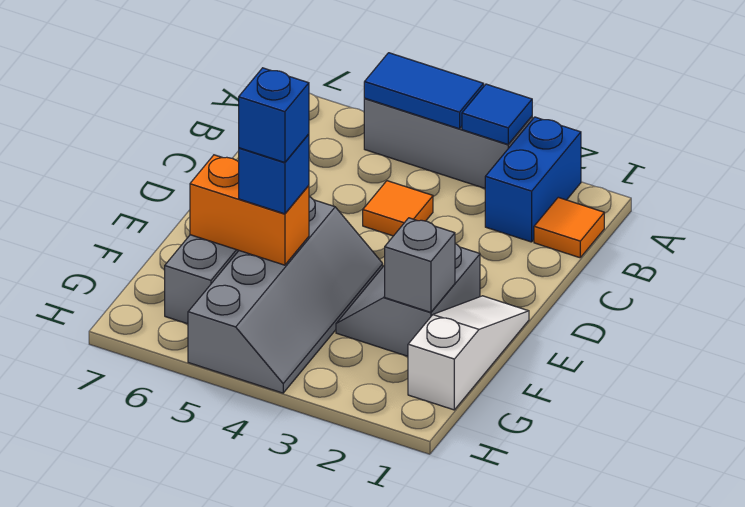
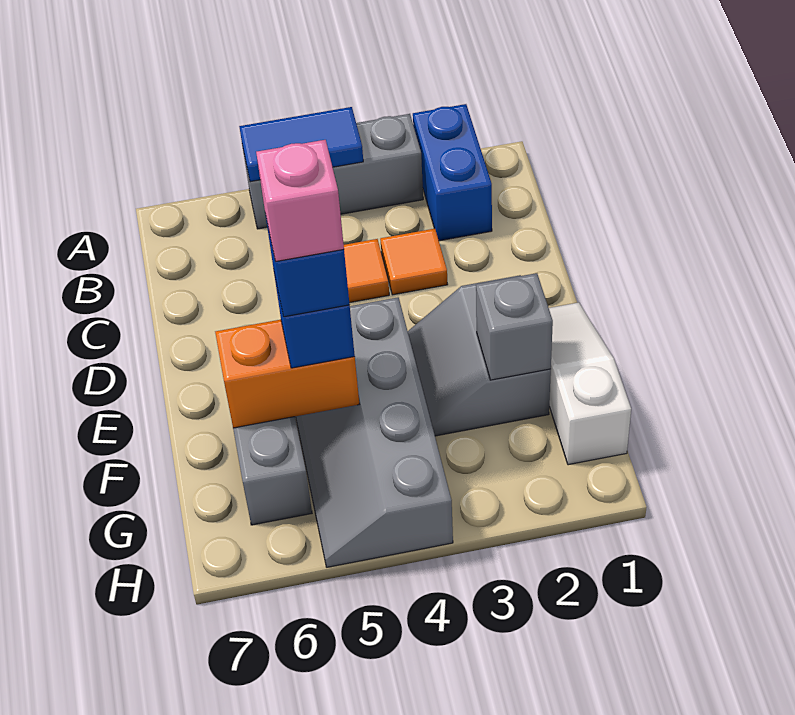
blue 1x1 tile [462,84,532,144] -> none
orange 1x1 tile [534,197,604,258] -> orange 1x1 tile moved to [380,229,448,295]
grey 2x4 slope [188,197,383,393] -> grey 2x4 slope turned to [296,297,453,567]
none -> pink 1x1 brick [256,140,344,262]

